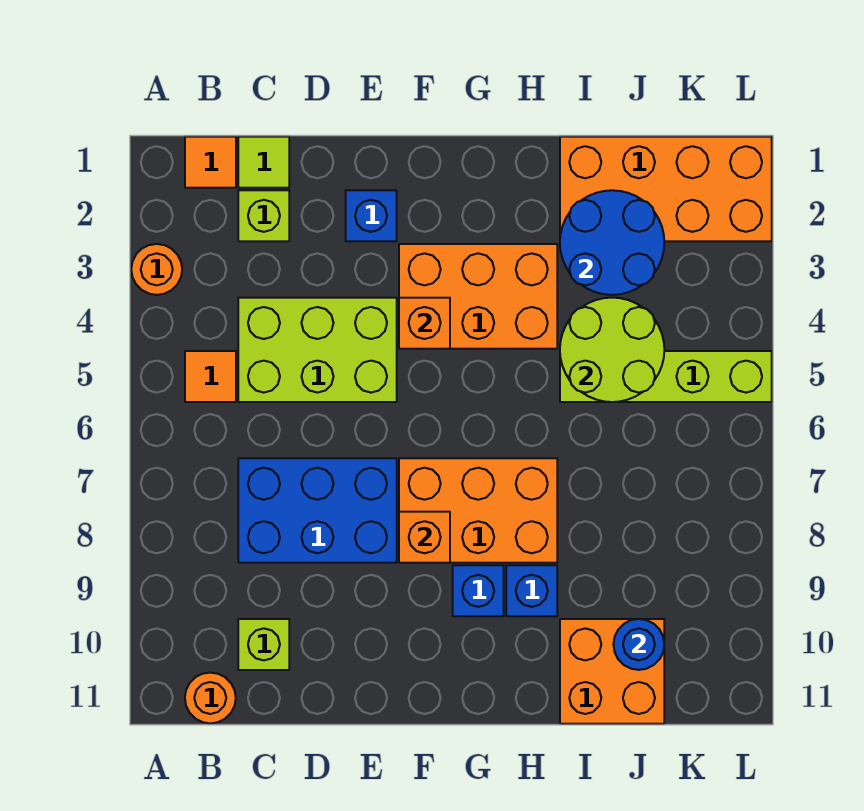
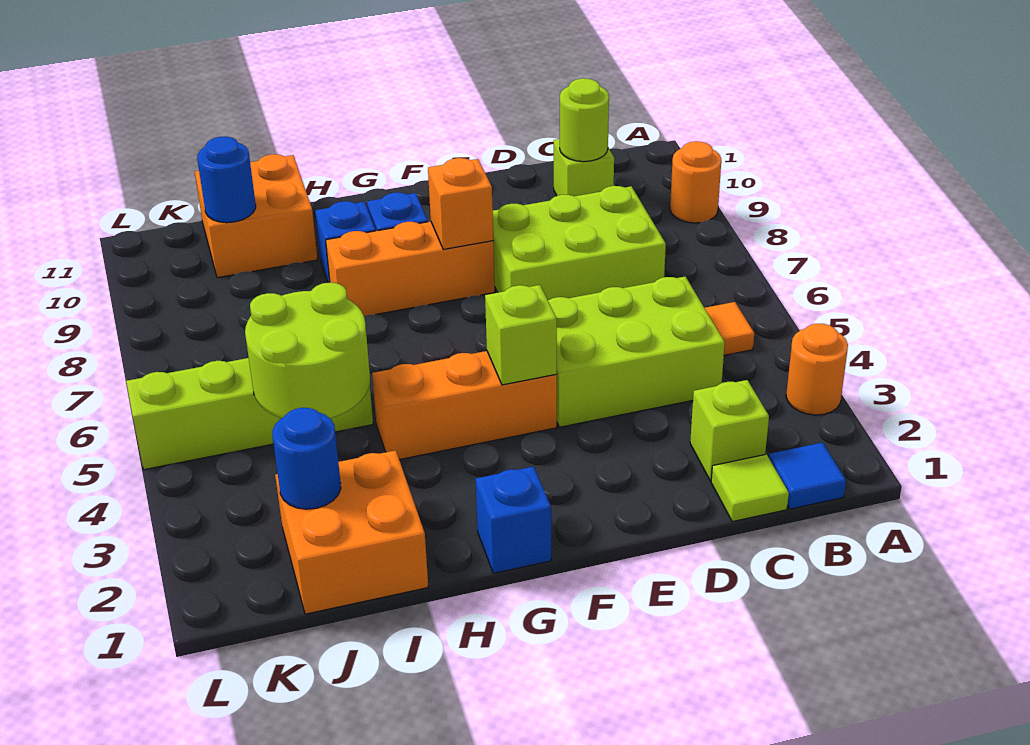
orange 1x1 tile [185,137,236,188] -> blue 1x1 tile [769,443,846,509]
orange 1x1 round brick [185,673,236,723] -> orange 1x1 round brick moved to [670,141,721,223]
blue 2x3 brick [238,458,397,563] -> lime 2x3 brick [493,186,666,300]
none -> lime 1x1 round brick [560,78,609,162]
blue 1x1 brick [346,190,397,241] -> blue 1x1 brick moved to [476,467,551,573]
orange 2x3 brick [399,244,557,349] -> orange 1x3 brick [372,351,557,460]
orange 1x1 brick [399,298,450,349] -> lime 1x1 brick [485,285,557,385]
orange 2x3 brick [399,458,557,563] -> orange 1x3 brick [326,221,495,316]
orange 2x4 brick [560,137,772,241] -> orange 2x2 brick [275,450,428,614]
blue 2x2 round brick [560,190,664,295] -> blue 1x1 round brick [272,408,341,509]

